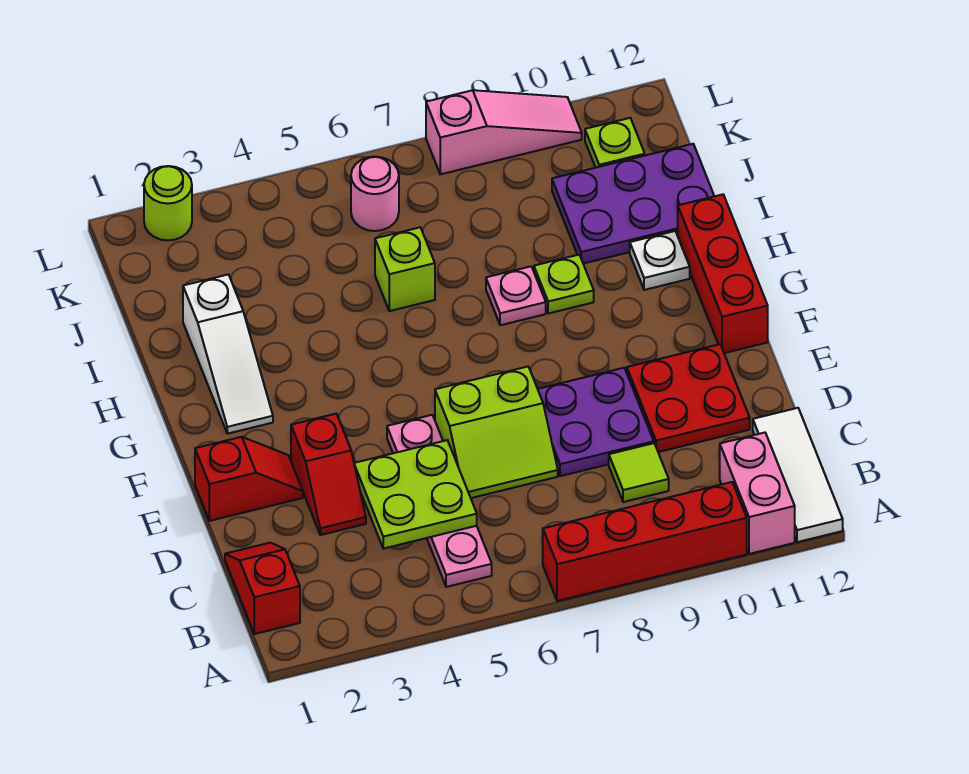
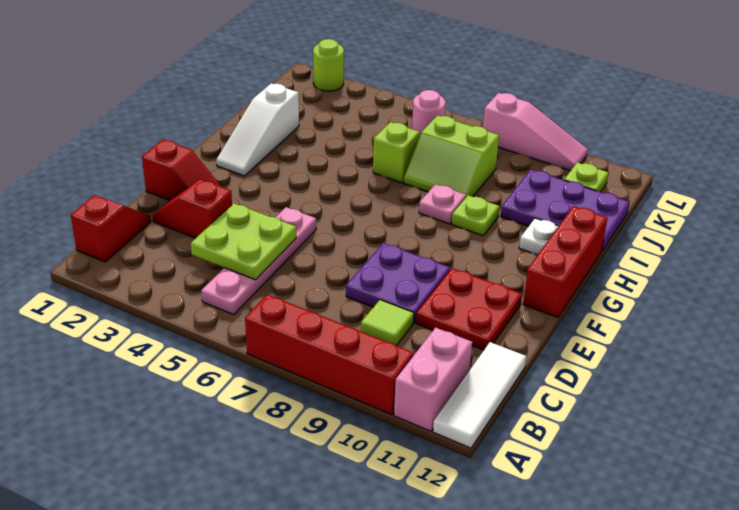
red 1x2 slope [291,414,366,535] -> red 1x2 slope turned to [153,179,232,238]
lime 2x2 slope [435,367,558,498] -> lime 2x2 slope moved to [404,115,499,197]

